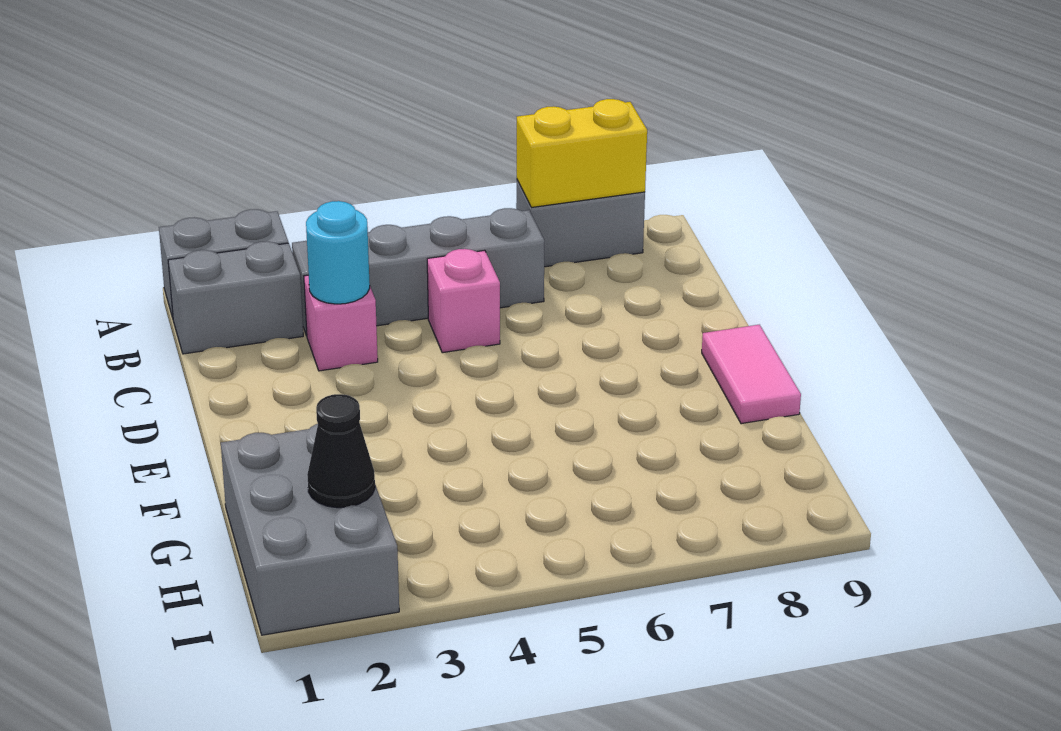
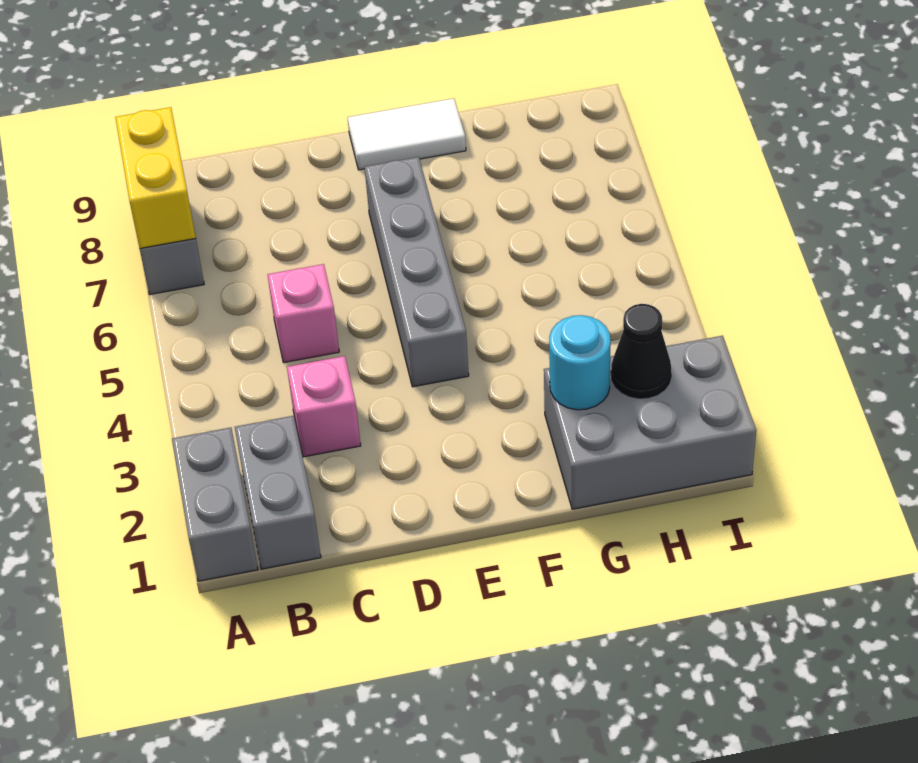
grey 1x4 brick [292,208,544,336] -> grey 1x4 brick moved to [365,157,469,387]
cyan 1x1 round brick [306,201,370,304] -> cyan 1x1 round brick moved to [549,315,611,410]
pink 1x2 tile [702,325,801,424] -> white 1x2 tile [347,98,466,170]

